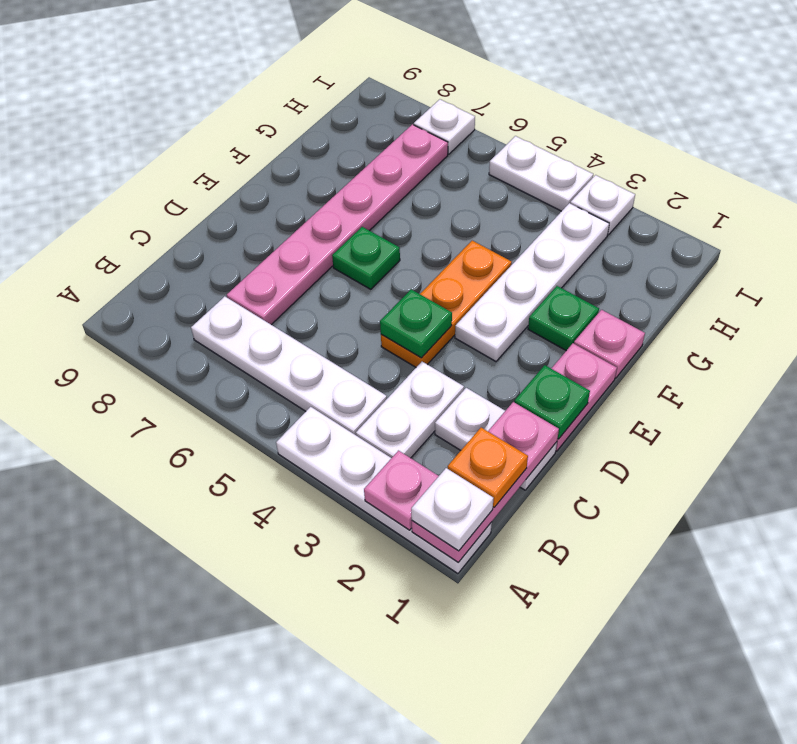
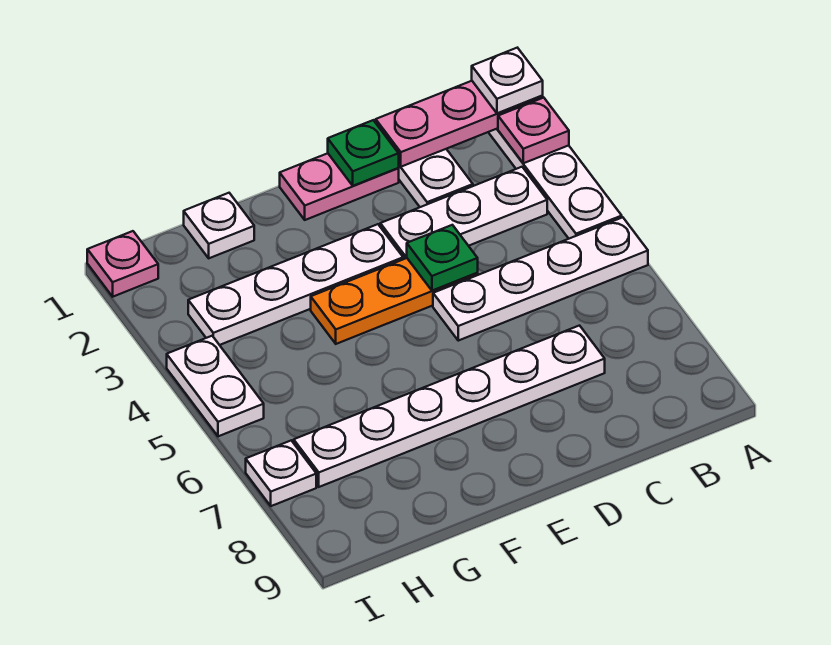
orange 1x1 plate [448,428,528,507] -> none
white 1x2 plate [356,362,464,458] -> white 1x3 plate [380,167,547,259]
white 1x4 plate [191,296,387,435] -> white 1x4 plate turned to [433,217,648,341]
pink 1x6 plate [227,124,448,325] -> white 1x6 plate [294,326,605,487]
green 1x1 plate [332,227,400,289] -> none
pink 1x1 plate [574,310,645,378] -> pink 1x1 plate moved to [87,231,158,297]
green 1x1 plate [528,286,599,351] -> none
white 1x1 plate [570,175,635,235] -> white 1x1 plate moved to [184,193,254,258]

